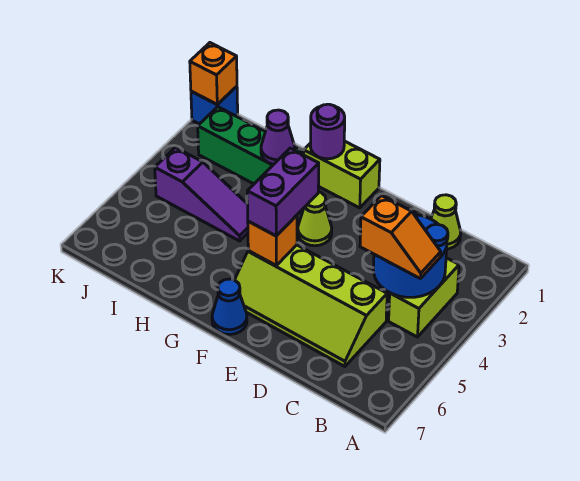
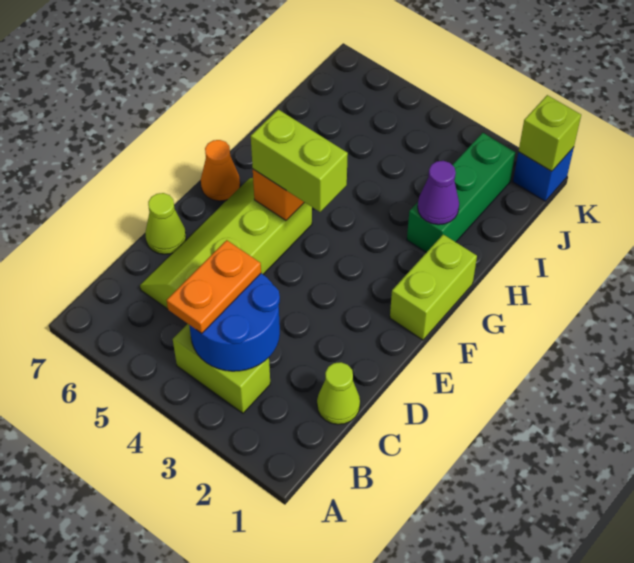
orange 1x2 slope [360,196,441,279] -> orange 1x2 plate [167,240,261,333]
lime 1x1 cone [298,192,332,246] -> lime 1x1 cone moved to [145,193,186,254]
purple 1x2 brick [247,148,319,236] -> lime 1x2 brick [251,110,348,212]
blue 1x1 cone [212,279,247,334] -> orange 1x1 cone [201,140,240,201]
purple 1x1 round brick [310,104,345,159] -> none
purple 1x3 slope [155,147,248,241] -> none
orange 1x1 brick [190,43,237,105] -> lime 1x1 brick [518,95,581,171]

